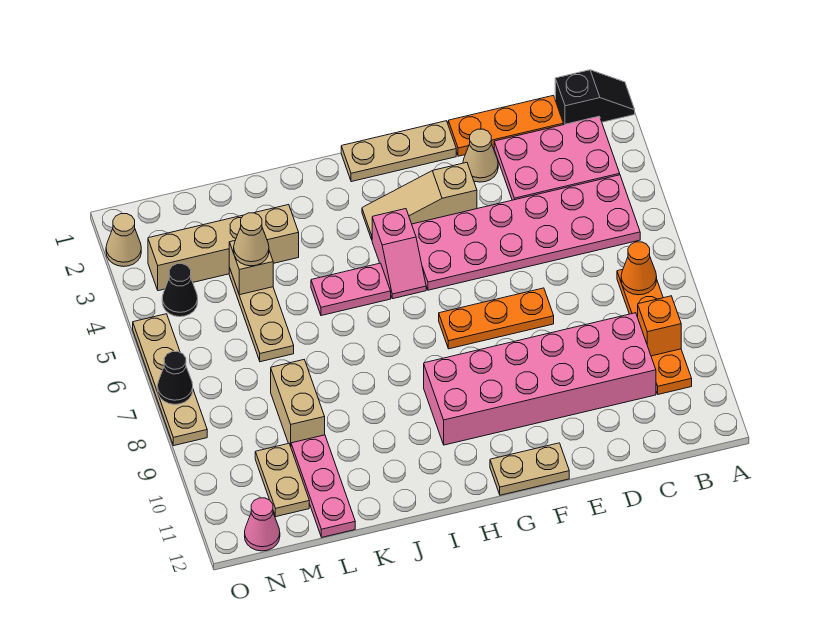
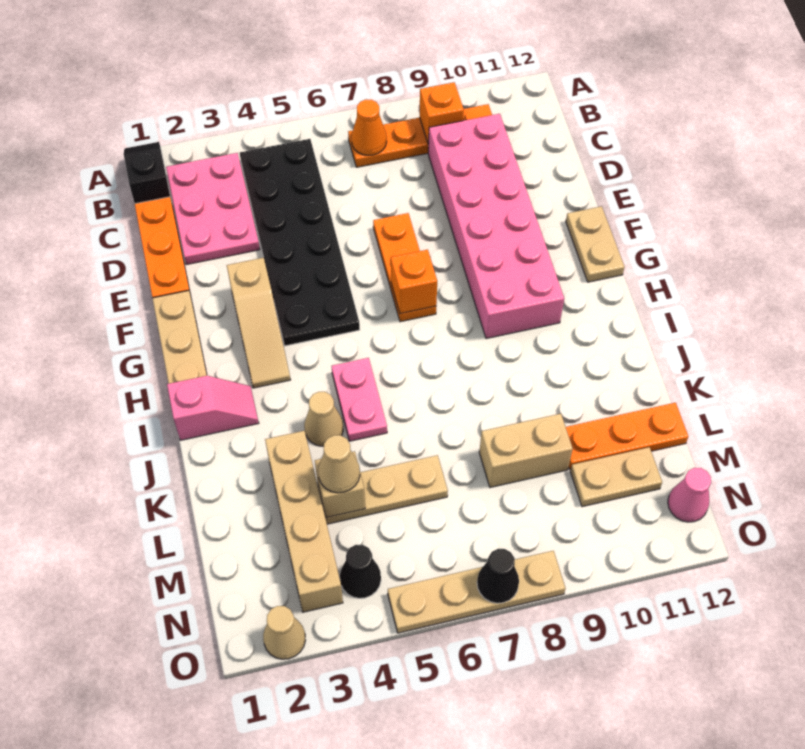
pink 2x6 plate [412,175,640,290] -> black 2x6 plate [240,139,360,346]
tan 1x1 cone [463,129,498,182] -> tan 1x1 cone moved to [304,392,343,446]
none -> orange 1x1 brick [391,250,437,314]
pink 1x2 slope [372,209,426,299] -> pink 1x2 slope moved to [167,376,259,440]
pink 1x3 plate [291,435,355,537] -> orange 1x3 plate [566,403,688,469]

